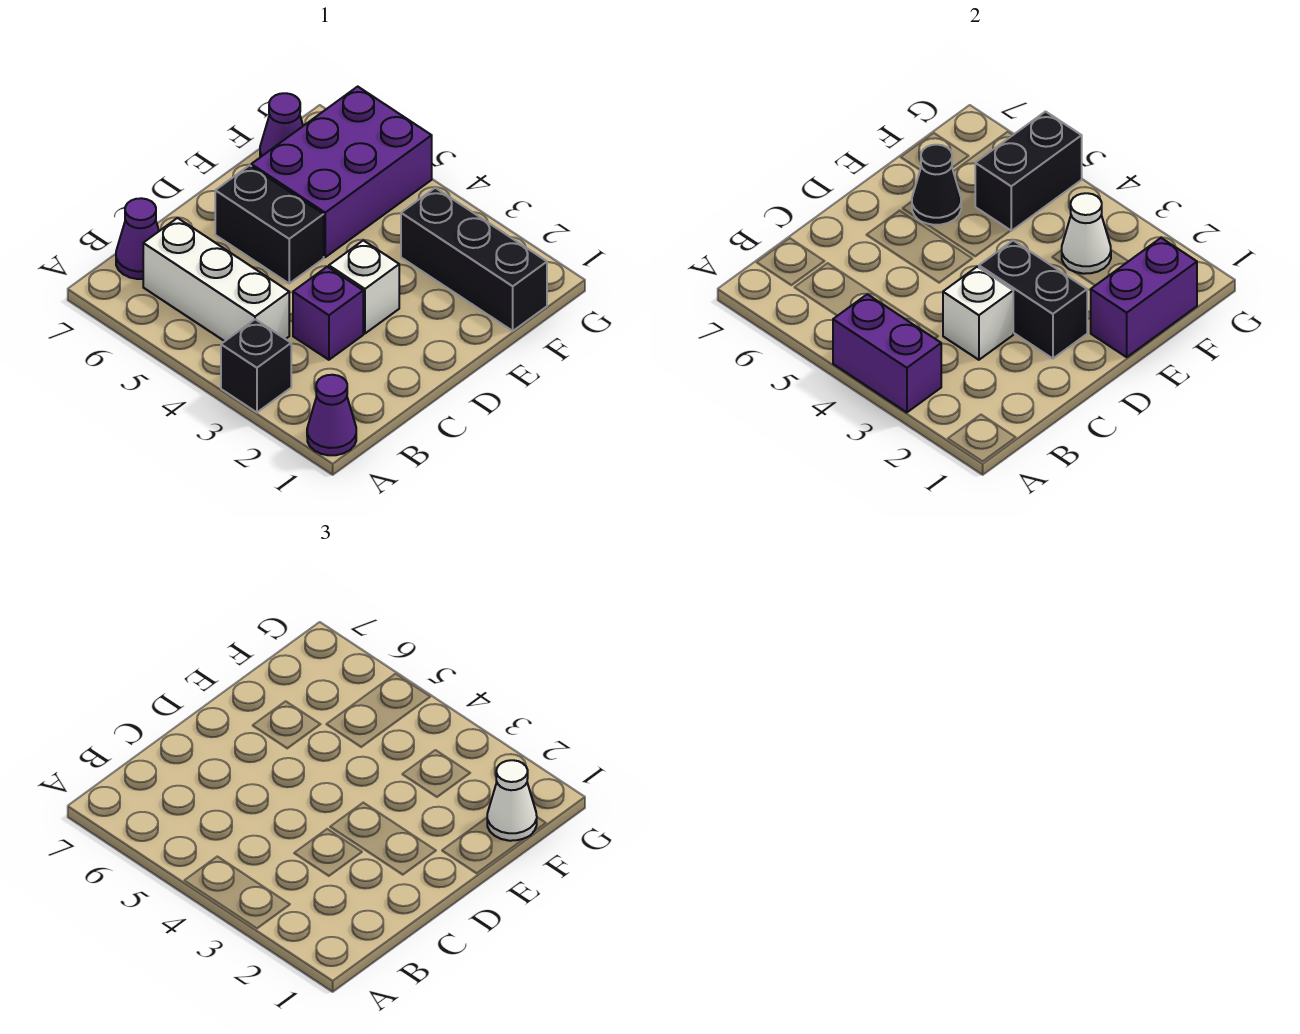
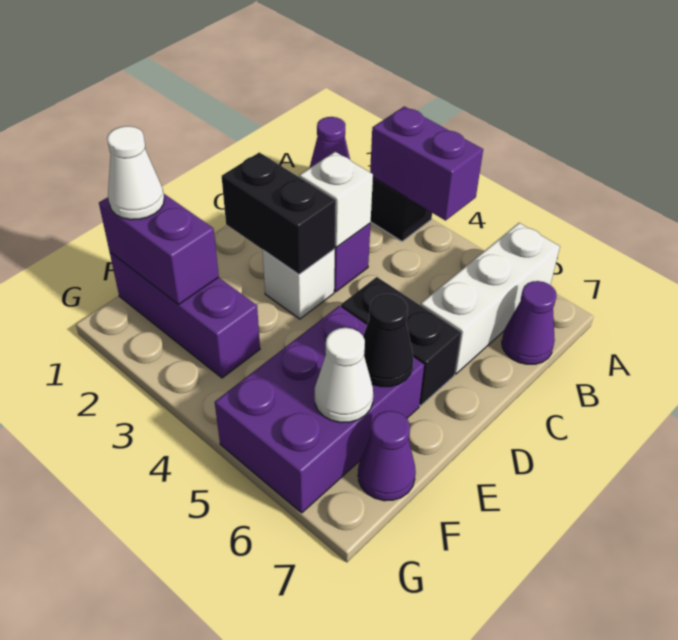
white 1x3 brick [143,218,289,341] -> white 1x3 brick turned to [421,223,560,374]
purple 1x2 brick [1091,238,1197,357] -> purple 1x2 brick turned to [99,194,219,305]
black 1x3 brick [401,188,547,331] -> purple 1x3 brick [110,252,260,378]
white 1x1 cone [1062,193,1111,274] -> white 1x1 cone moved to [315,328,373,423]
black 1x2 brick [975,112,1082,231] -> none

